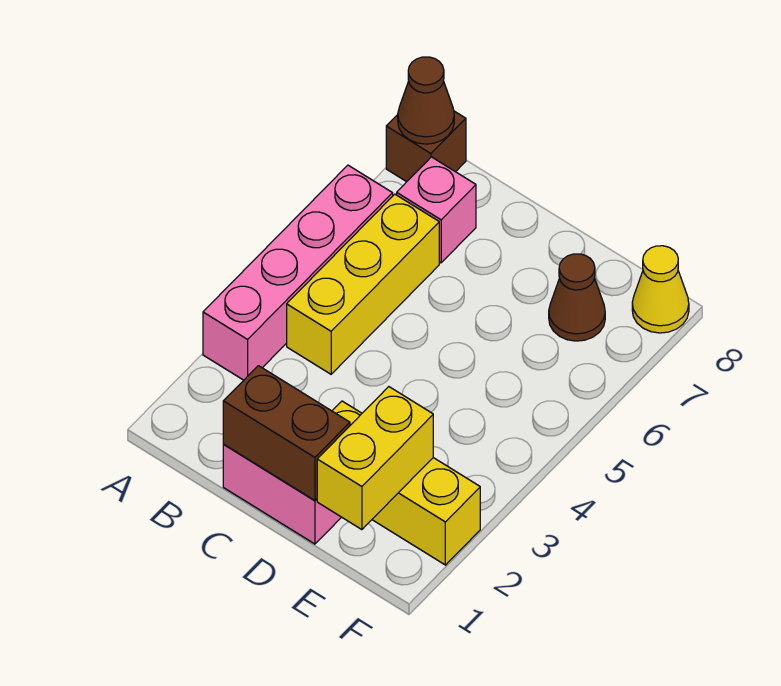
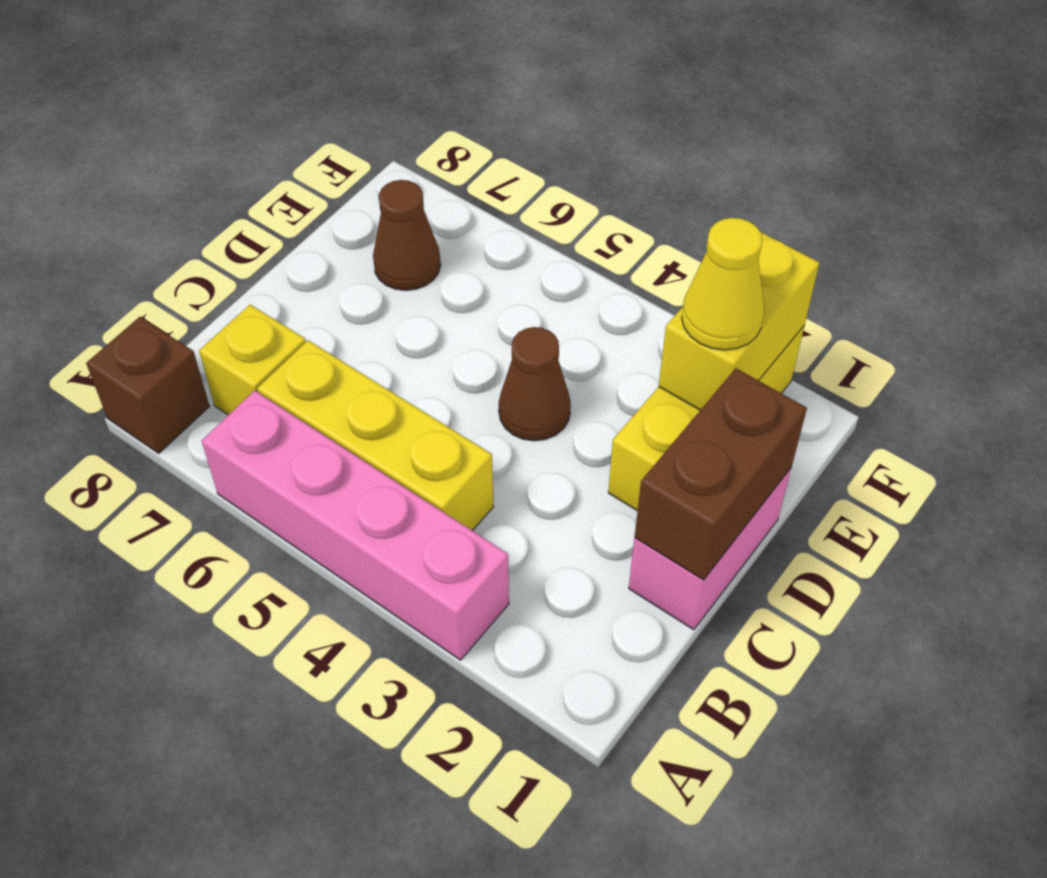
brown 1x1 cone [398,57,454,144] -> brown 1x1 cone moved to [499,327,571,441]
pink 1x1 brick [397,157,476,263] -> yellow 1x1 brick [199,305,306,415]
yellow 1x2 brick [317,387,433,530] -> yellow 1x2 brick turned to [659,232,820,410]
yellow 1x1 cone [632,246,689,333] -> yellow 1x1 cone moved to [682,218,764,350]

